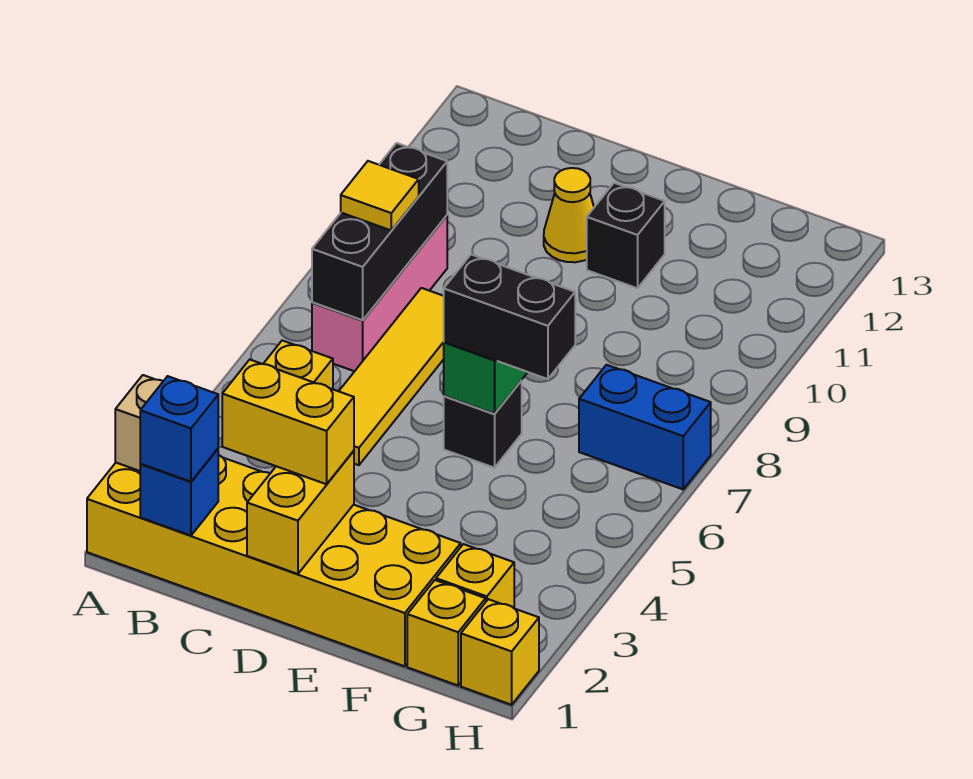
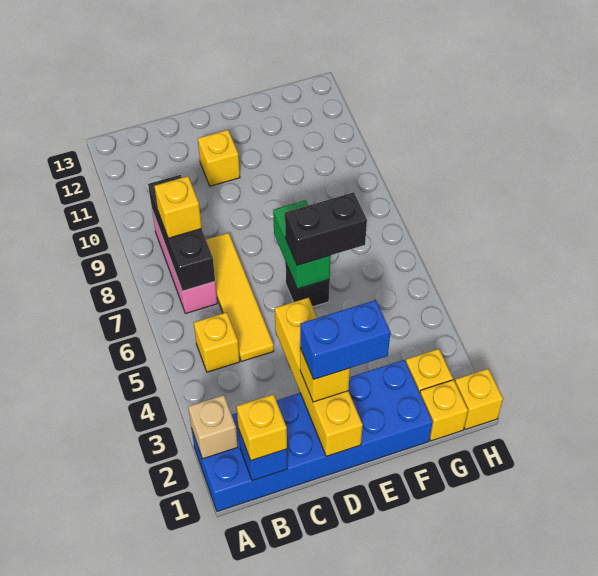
yellow 2x6 brick [87,455,461,666] -> blue 2x6 brick [192,360,433,512]
blue 1x1 brick [140,376,218,482] -> yellow 1x1 brick [237,394,287,460]
yellow 1x1 tile [341,161,419,231] -> yellow 1x1 brick [154,176,202,238]
yellow 1x2 brick [222,360,354,484] -> yellow 1x1 brick [300,348,350,402]
yellow 1x2 brick [247,451,354,574] -> yellow 1x4 brick [275,298,363,456]
yellow 1x1 cone [544,168,594,262] -> yellow 1x1 brick [198,130,240,186]
black 1x1 brick [587,183,665,288] -> none
blue 1x2 brick [579,365,711,489] -> blue 1x2 brick moved to [300,300,390,379]

